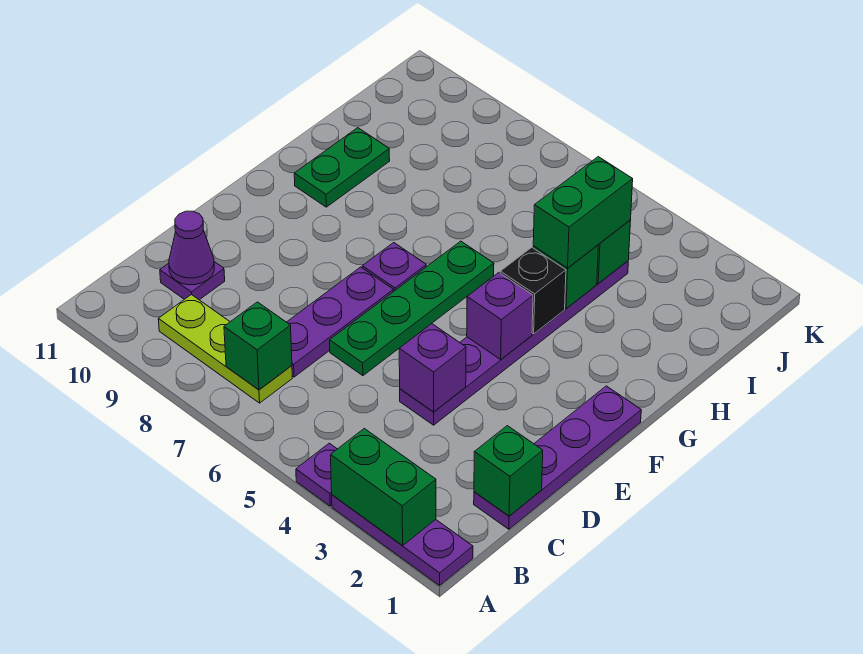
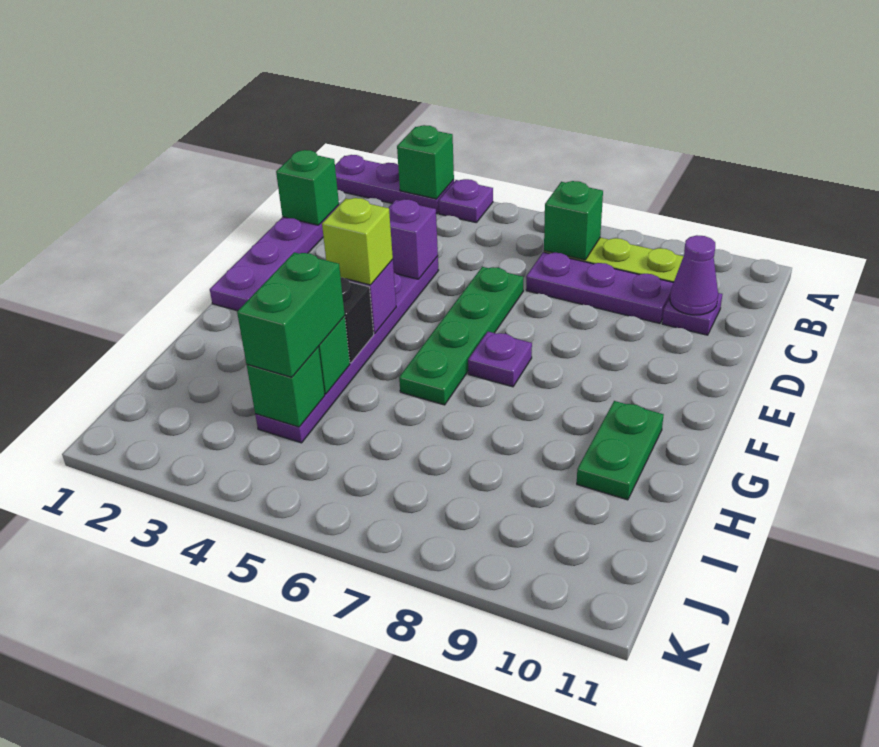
green 1x2 brick [331,429,436,545] -> green 1x1 brick [397,125,454,199]
purple 1x3 plate [287,267,393,377] -> purple 1x3 plate turned to [526,252,673,323]
none -> lime 1x1 brick [322,198,393,285]

